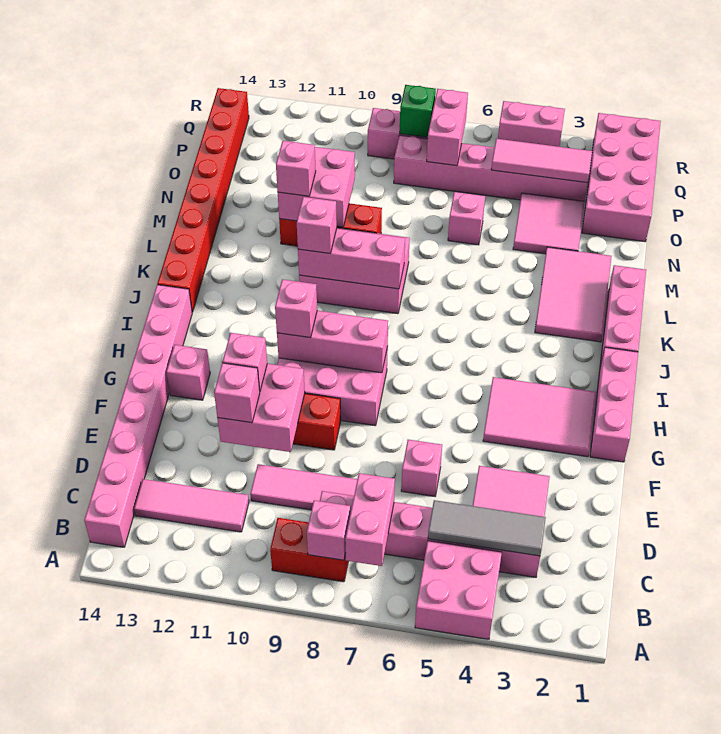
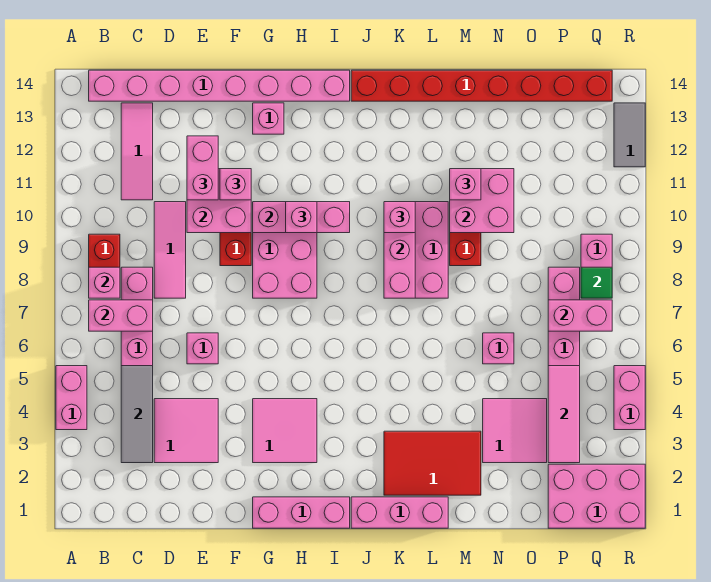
pink 2x2 brick [415,541,502,639] -> pink 1x2 brick [56,366,87,430]
pink 1x1 brick [214,363,260,423] -> pink 1x2 brick [187,136,218,200]
pink 2x3 tile [483,377,596,457] -> pink 2x2 tile [253,399,317,463]
pink 1x3 brick [277,311,388,373] -> pink 1x3 brick turned to [253,202,350,233]
pink 2x3 tile [535,247,612,342] -> red 2x3 tile [384,431,481,495]
pink 2x4 brick [582,113,661,242] -> pink 2x3 brick [548,464,645,528]
green 1x1 brick [400,85,436,137] -> green 1x1 tile [581,267,612,298]
none -> grey 1x2 tile [614,103,645,167]

